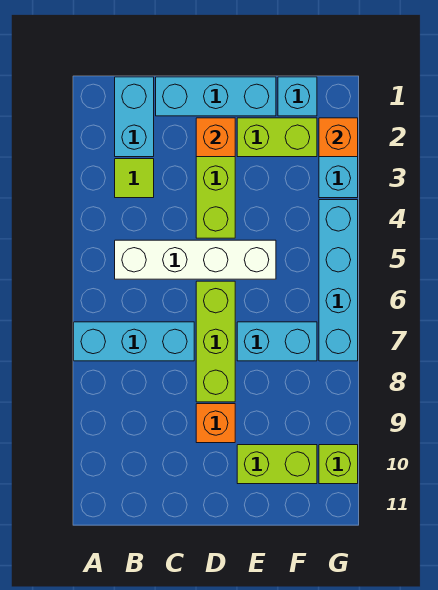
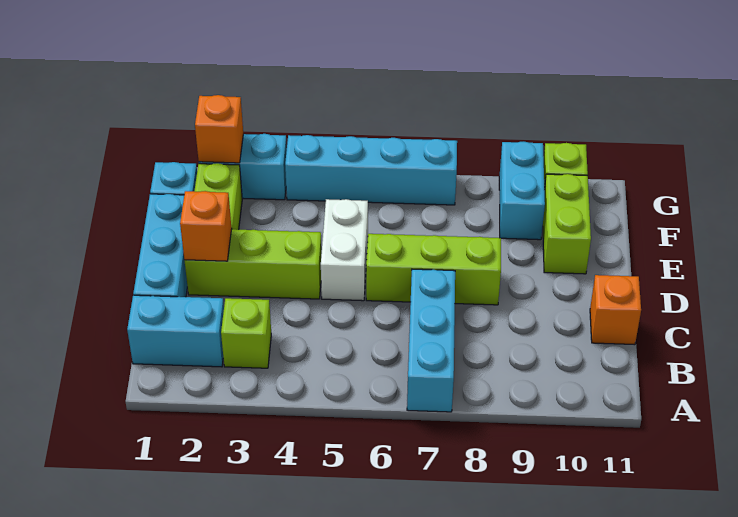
lime 1x1 tile [115,159,154,198] -> lime 1x1 brick [221,298,271,368]
white 1x4 brick [115,240,276,279] -> white 1x2 brick [321,199,368,301]
orange 1x1 brick [196,404,235,443] -> orange 1x1 brick moved to [590,275,641,345]
cyan 1x2 brick [237,322,317,361] -> cyan 1x2 brick moved to [499,142,545,240]

